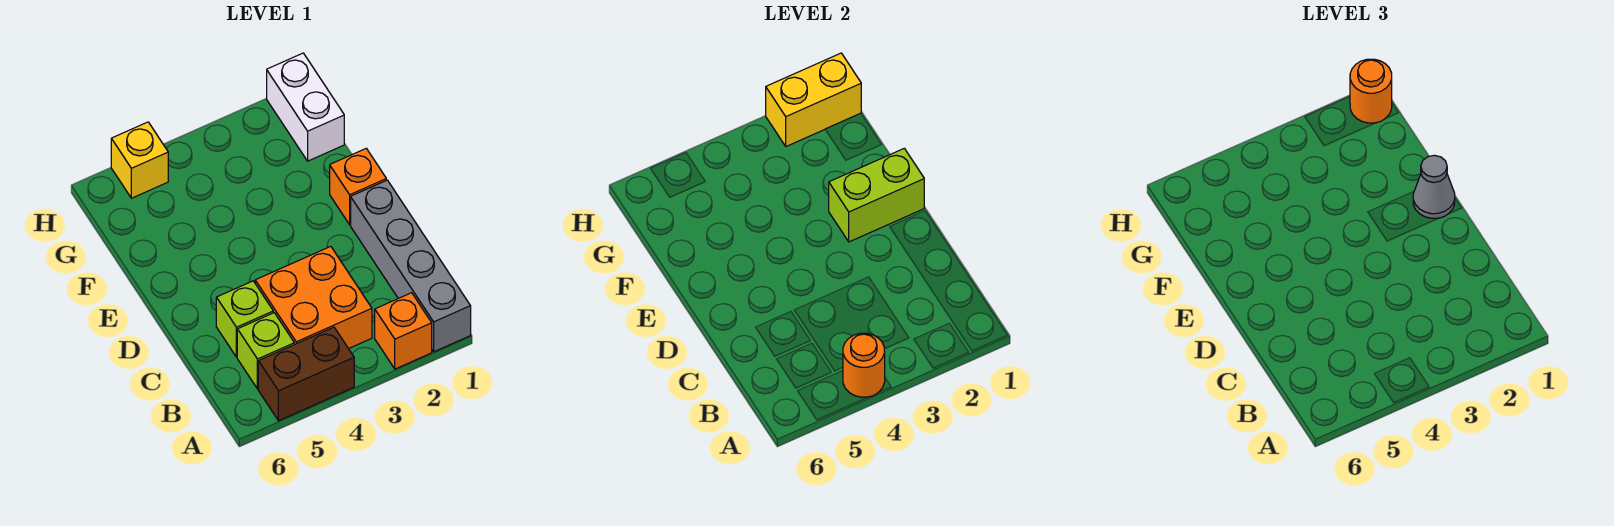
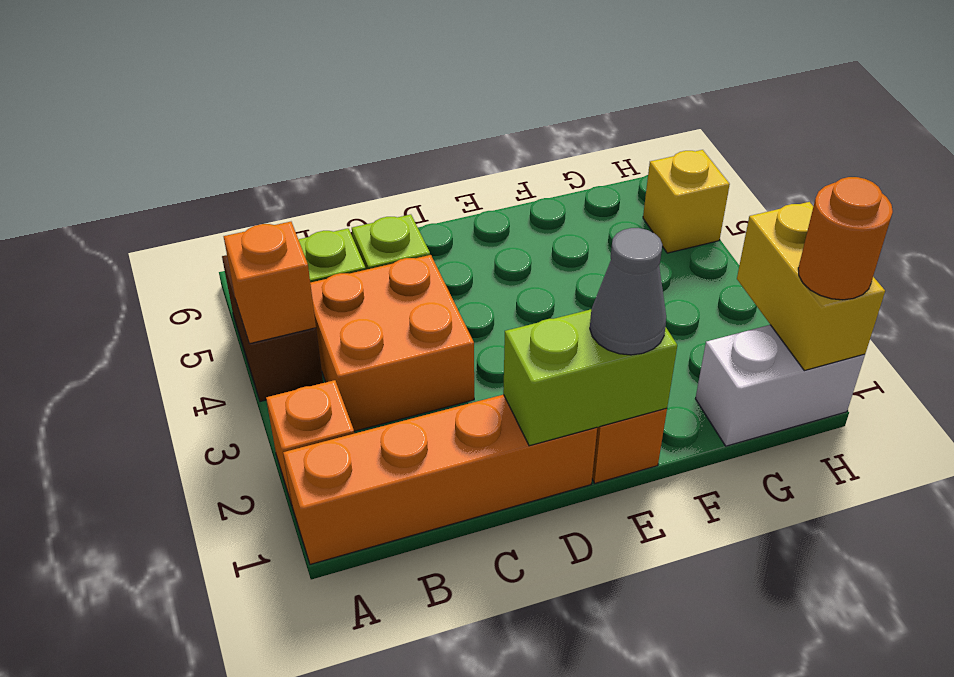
grey 1x4 brick [351,180,471,352] -> orange 1x4 brick [283,395,597,564]
orange 1x1 round brick [843,333,885,397] -> orange 1x1 brick [224,222,316,344]
lime 1x2 brick [829,148,924,242] -> lime 1x2 brick turned to [503,309,677,446]

